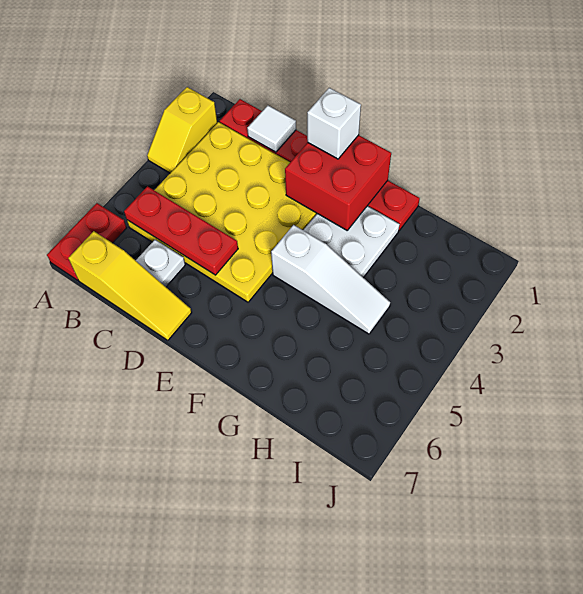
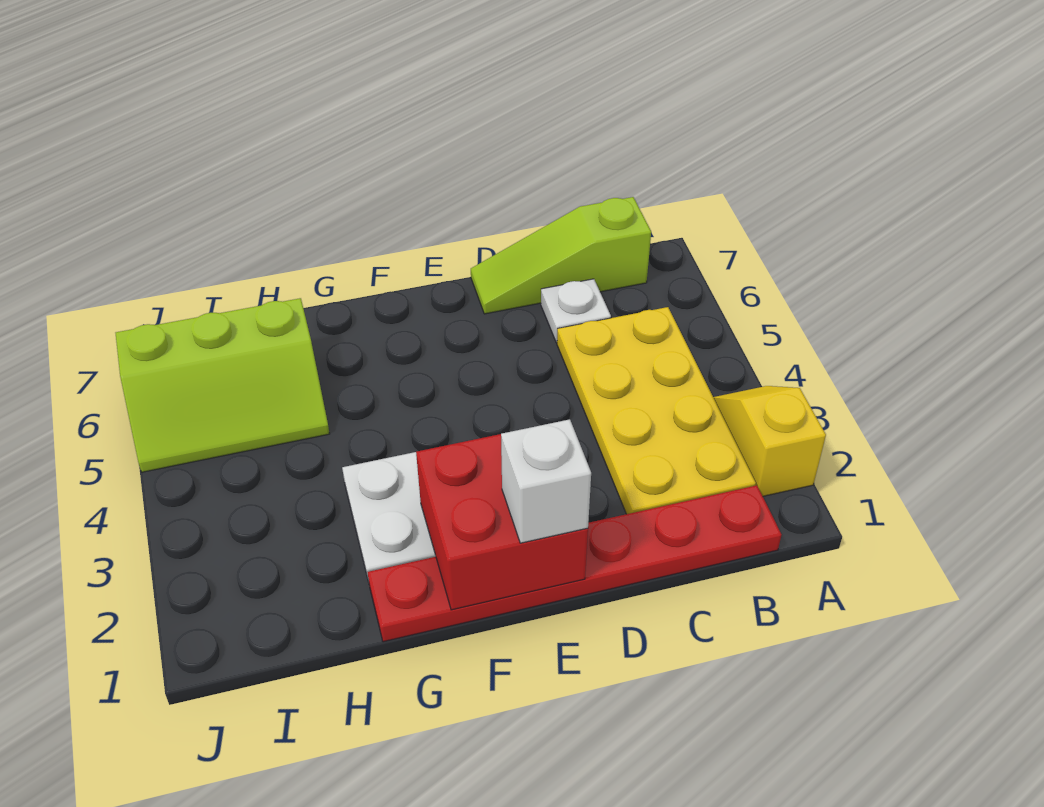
red 1x2 plate [47,203,127,280] -> none
yellow 4x4 plate [127,122,317,302] -> yellow 2x4 plate [557,307,756,514]
red 1x3 plate [124,186,238,275] -> none
yellow 1x3 slope [69,231,192,340] -> lime 1x3 slope [471,197,651,314]
white 1x1 tile [247,106,296,152] -> none
white 1x3 slope [271,225,390,334] -> none
none -> lime 2x3 slope [116,298,330,472]

